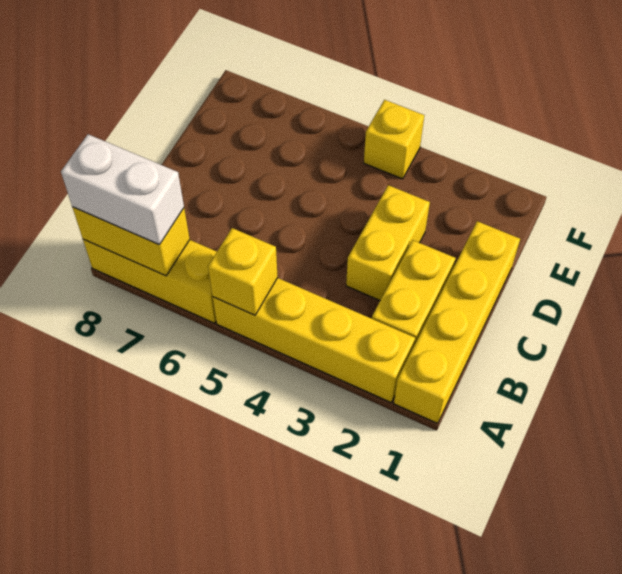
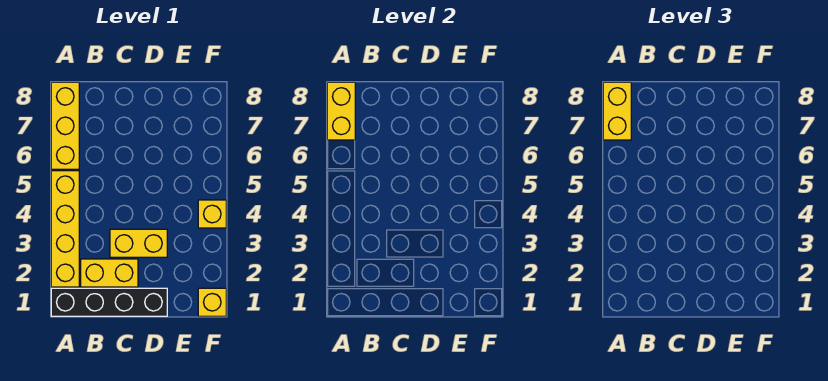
yellow 1x4 brick [394,221,520,423] -> black 1x4 brick [51,288,167,316]
yellow 1x1 brick [208,228,278,315] -> yellow 1x1 brick moved to [198,288,226,316]
white 1x2 brick [61,134,184,244] -> yellow 1x2 brick [603,82,631,140]

